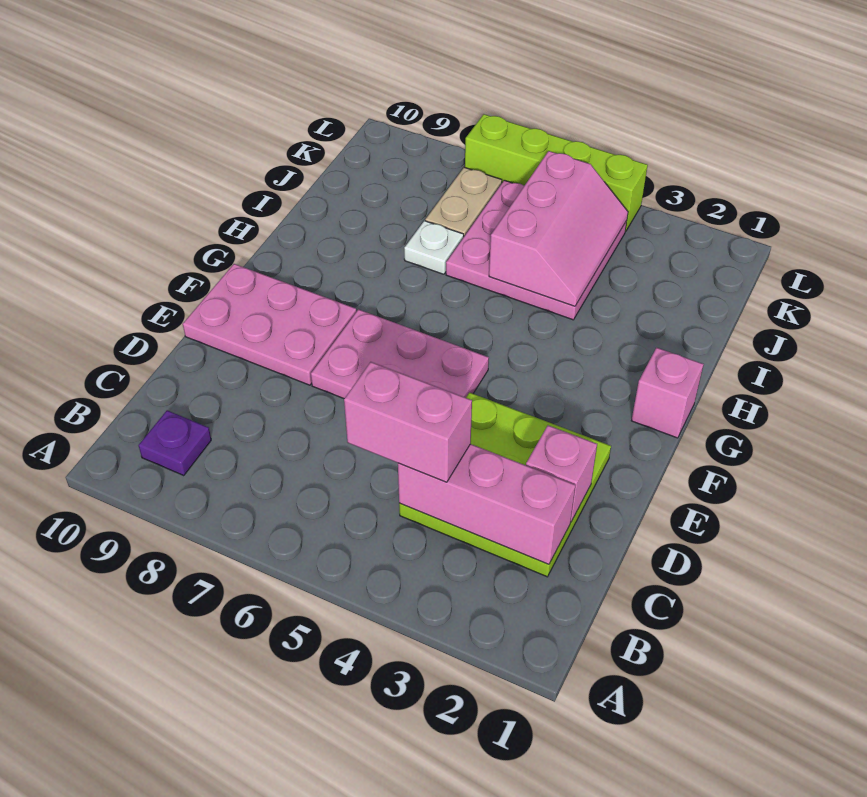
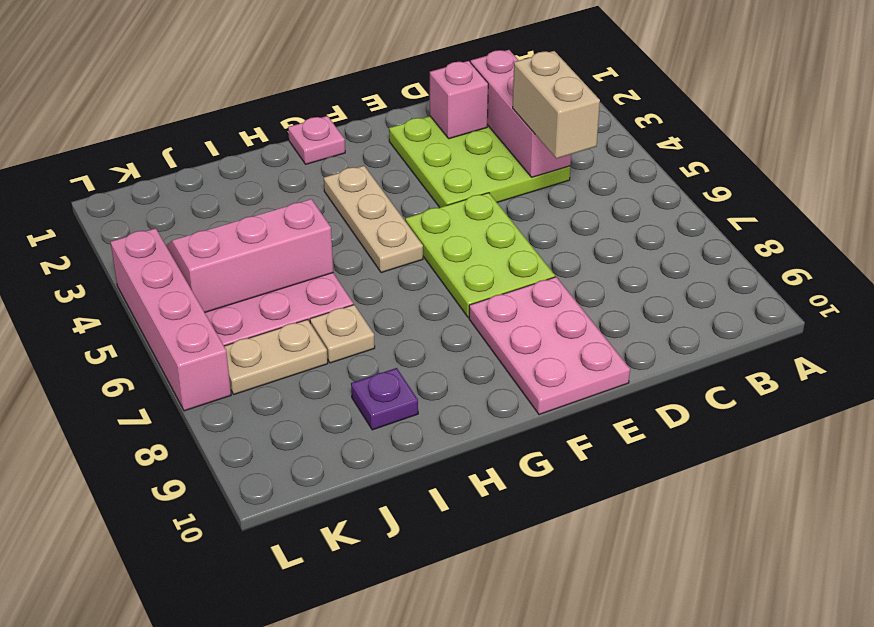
purple 1x1 plate [139,410,211,476] -> purple 1x1 plate moved to [351,368,418,430]
pink 1x2 brick [344,362,472,482] -> tan 1x2 brick [513,51,600,159]
pink 2x3 plate [311,309,489,399] -> lime 2x3 plate [405,193,555,318]
pink 1x1 brick [631,348,704,438] -> pink 1x1 plate [288,116,345,164]
none -> tan 1x3 plate [324,166,423,273]
white 1x1 plate [404,221,464,274] -> tan 1x1 plate [310,305,375,363]
lime 1x4 brick [465,114,648,232] -> pink 1x4 brick [111,228,231,411]

